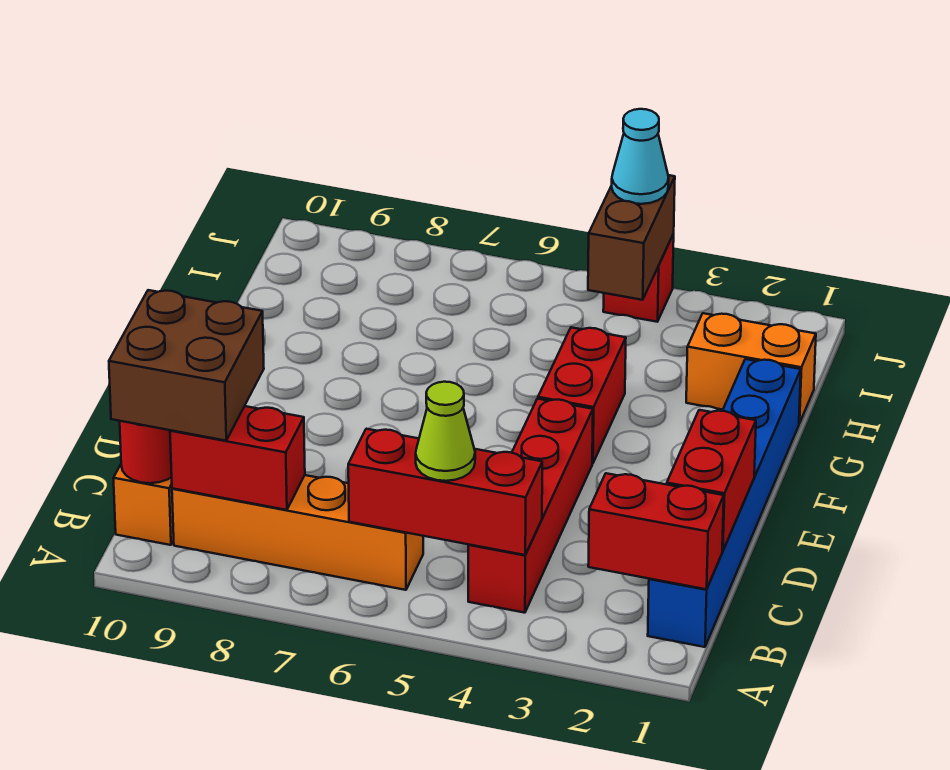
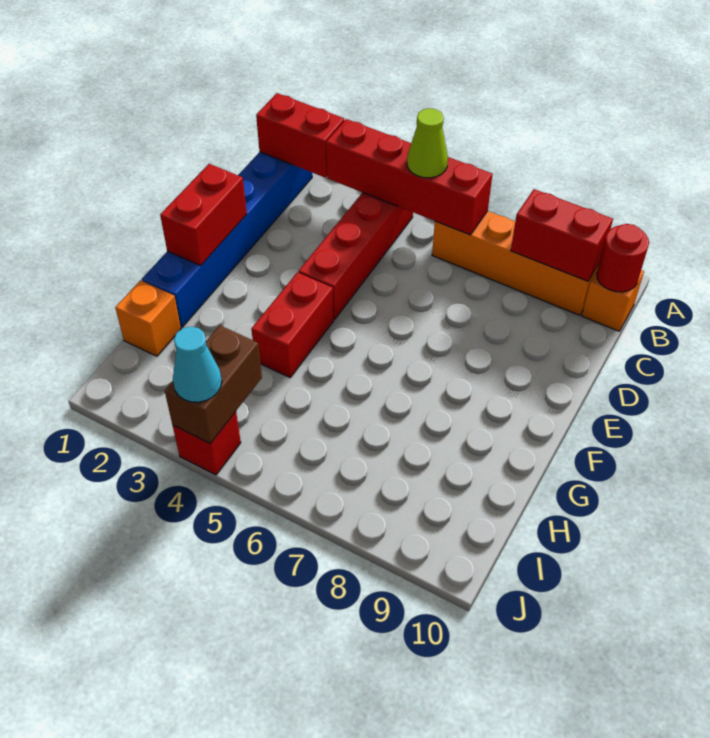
red 1x3 brick [348,429,542,555] -> red 1x4 brick [326,119,493,235]
brown 2x2 brick [109,290,264,441] -> none
red 1x2 brick [667,410,756,551] -> red 1x2 brick moved to [160,164,247,266]
orange 1x2 brick [686,313,816,423] -> orange 1x1 brick [115,280,181,356]

